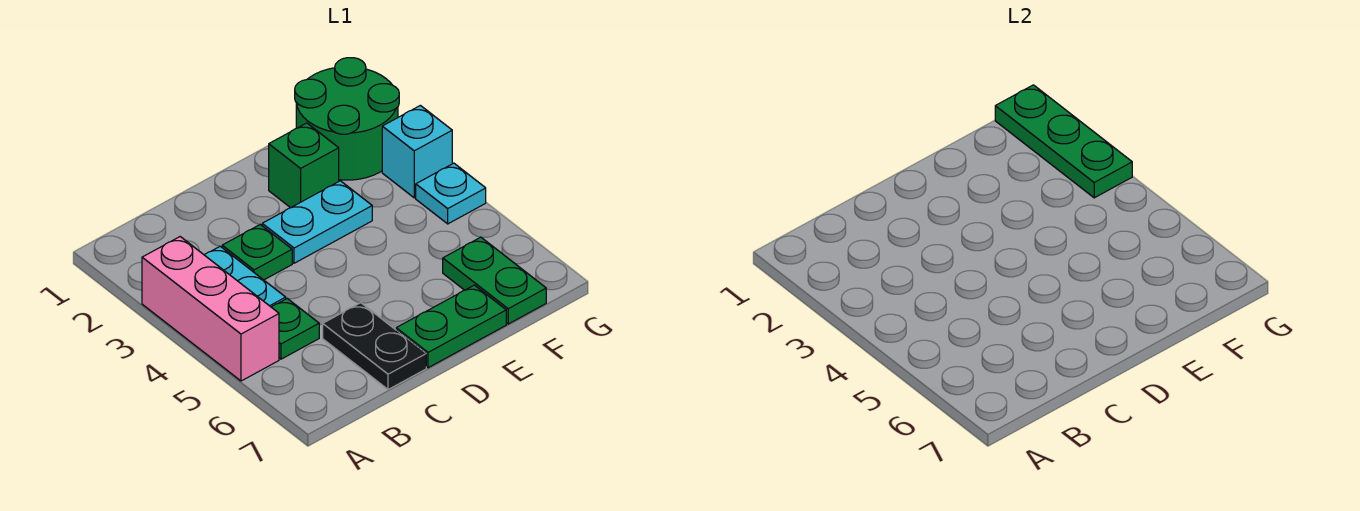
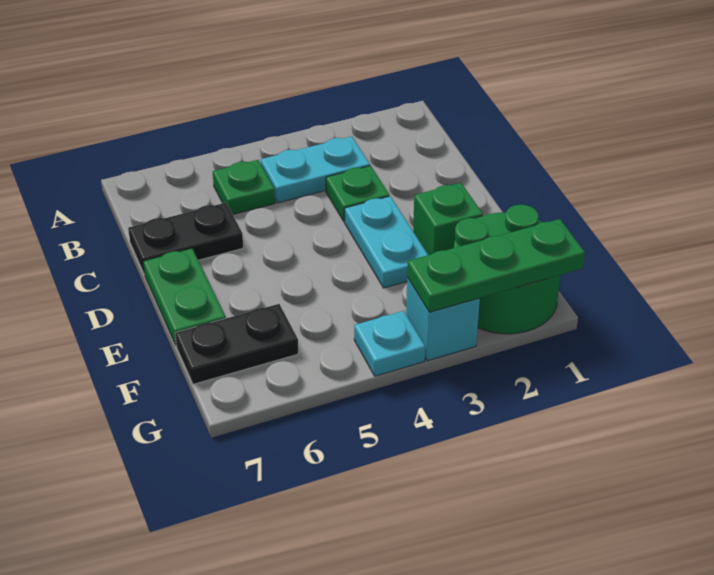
pink 1x3 brick [142,237,279,381] -> none
green 1x2 plate [443,237,546,324] -> black 1x2 plate [175,304,298,384]

